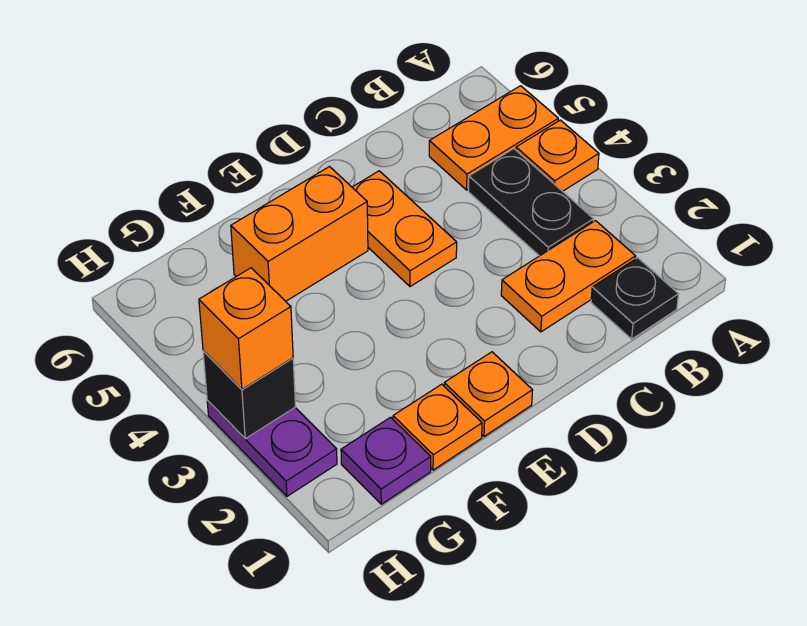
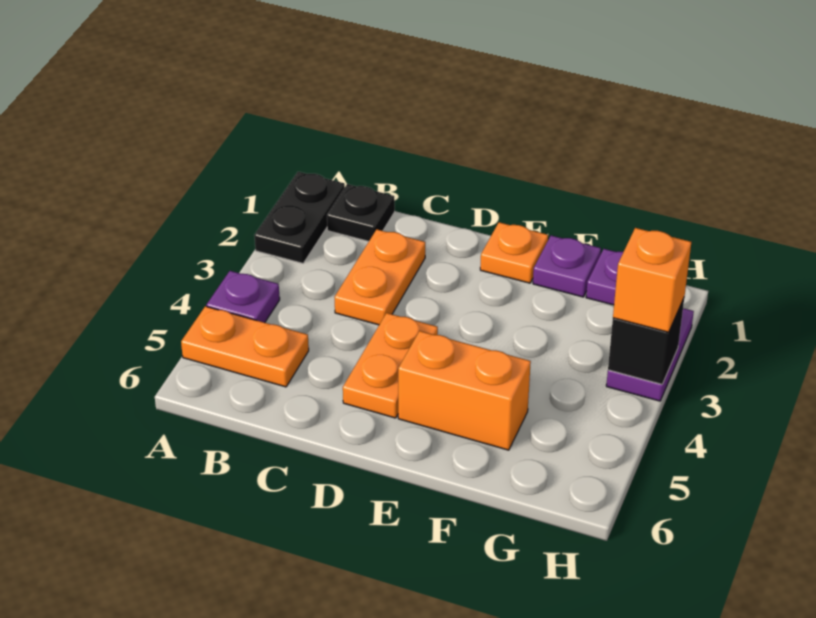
orange 1x1 plate [516,120,599,191] -> purple 1x1 plate [207,271,280,323]
orange 1x2 plate [501,221,636,332] -> orange 1x2 plate turned to [334,229,425,325]
black 1x2 plate [469,149,594,256] -> black 1x2 plate moved to [254,172,345,263]
orange 1x1 plate [393,384,482,470] -> purple 1x1 plate [533,236,601,297]

